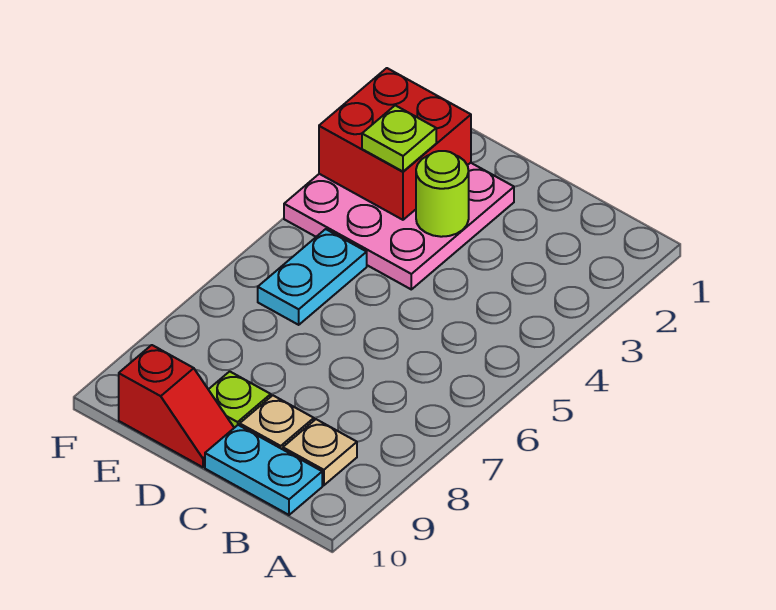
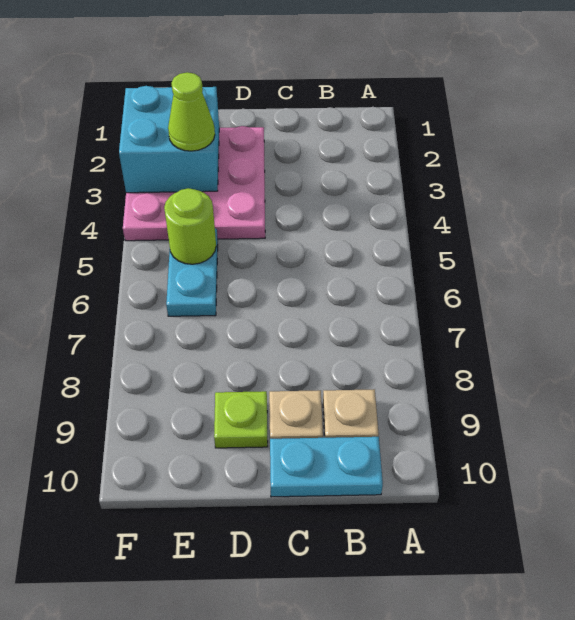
lime 1x1 round brick [416,151,469,237] -> lime 1x1 round brick moved to [164,188,216,264]
red 1x2 slope [119,345,234,467] -> none
red 2x2 brick [319,68,471,220] -> cyan 2x2 brick [119,86,219,193]
lime 1x1 plate [362,105,436,171] -> lime 1x1 cone [168,72,215,151]

